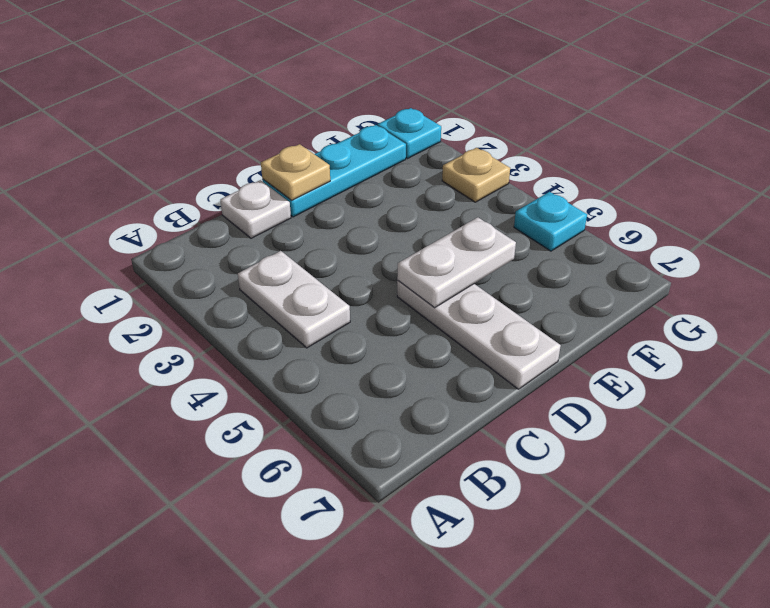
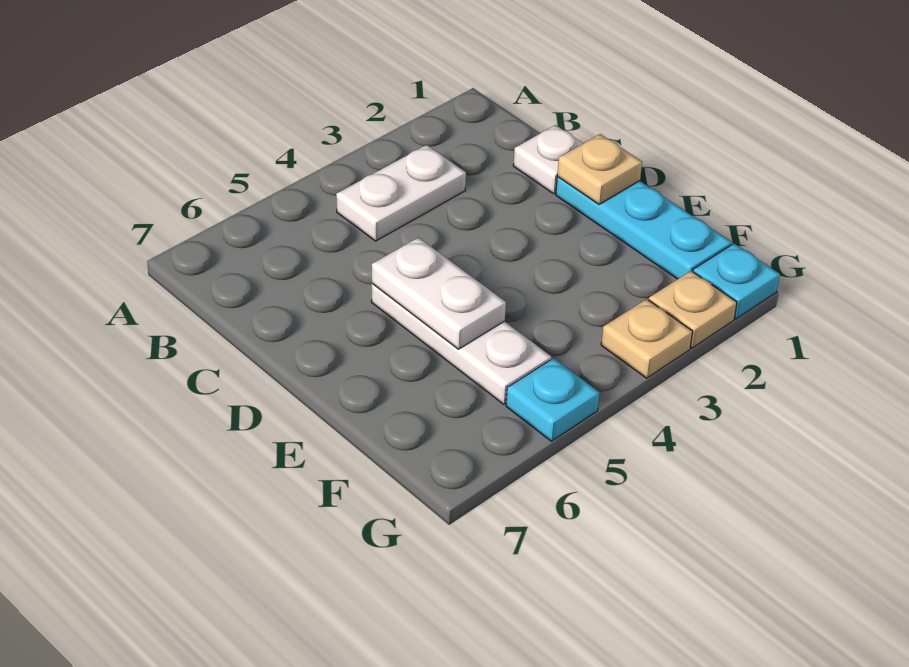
white 1x3 plate [397,281,561,389] -> white 1x3 plate turned to [371,284,551,404]
none -> tan 1x1 plate [649,271,737,348]

